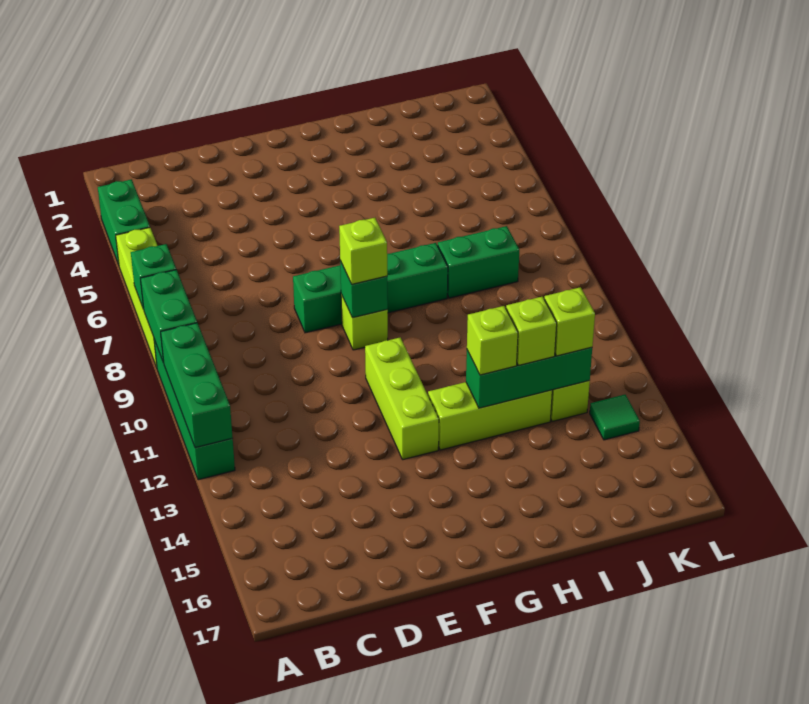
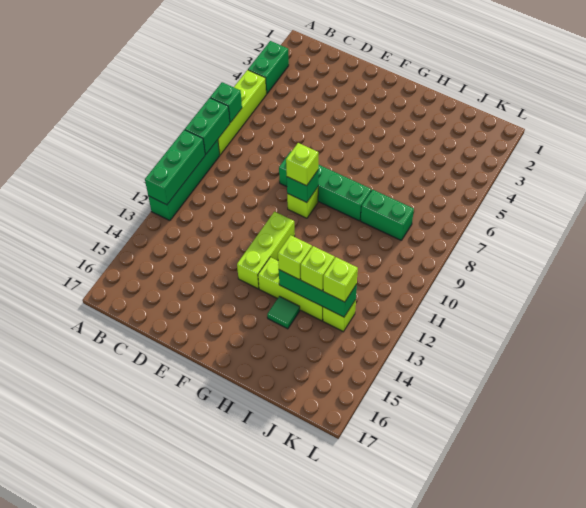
green 1x1 tile [590,395,640,440] -> green 1x1 tile moved to [267,296,300,329]

